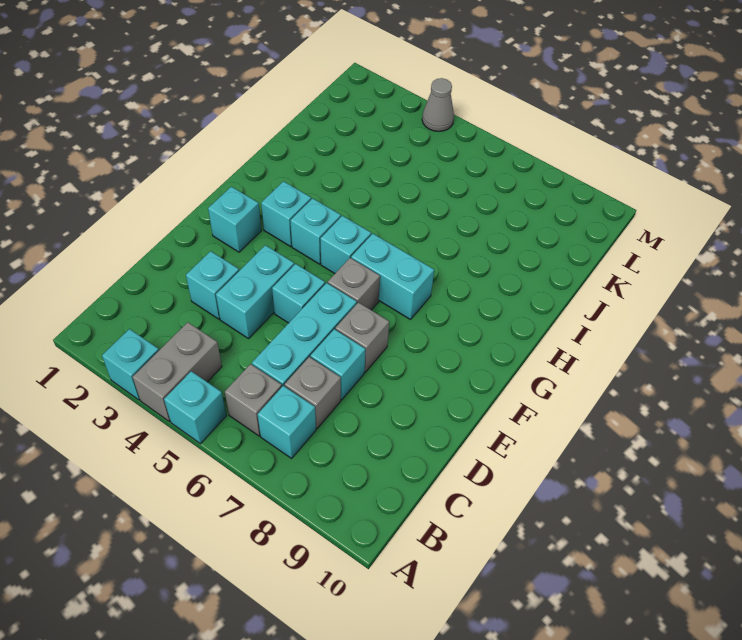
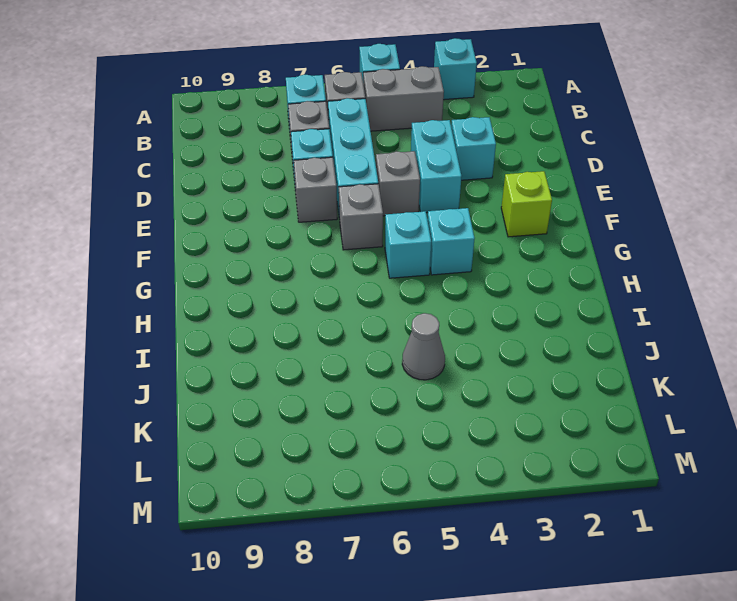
grey 1x2 brick [133,322,222,422] -> grey 1x2 brick turned to [363,66,444,131]
cyan 1x1 brick [272,264,325,323] -> grey 1x1 brick [376,151,420,216]
cyan 1x1 brick [208,187,261,252] -> lime 1x1 brick [501,171,552,237]
cyan 1x1 brick [261,181,311,247] -> none
cyan 1x2 brick [351,234,434,320] -> none
grey 1x1 cone [422,78,454,131] -> grey 1x1 cone moved to [402,313,445,380]

